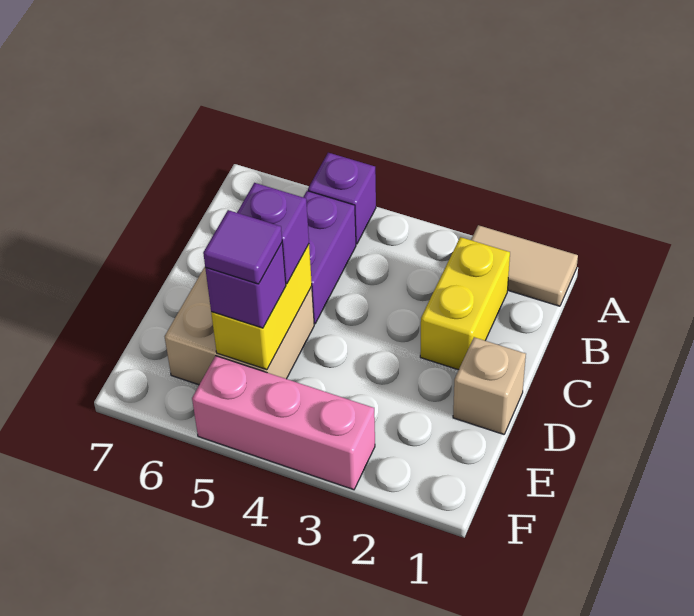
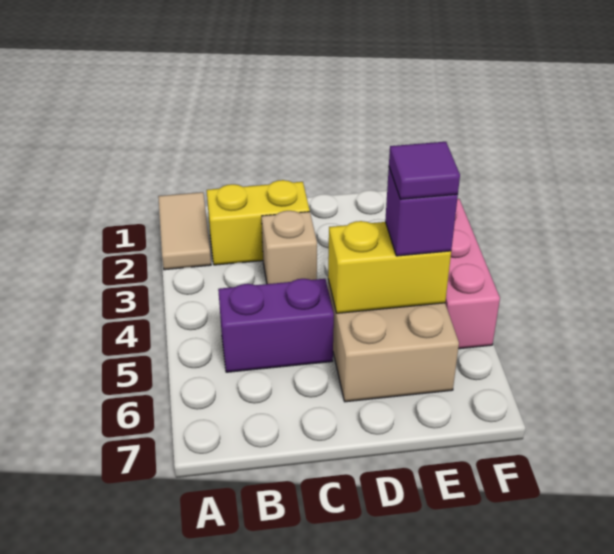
purple 1x1 brick [308,153,376,244] -> none
tan 1x1 brick [453,337,526,434] -> tan 1x1 brick moved to [262,211,317,284]
purple 1x1 brick [237,183,309,284] -> none

